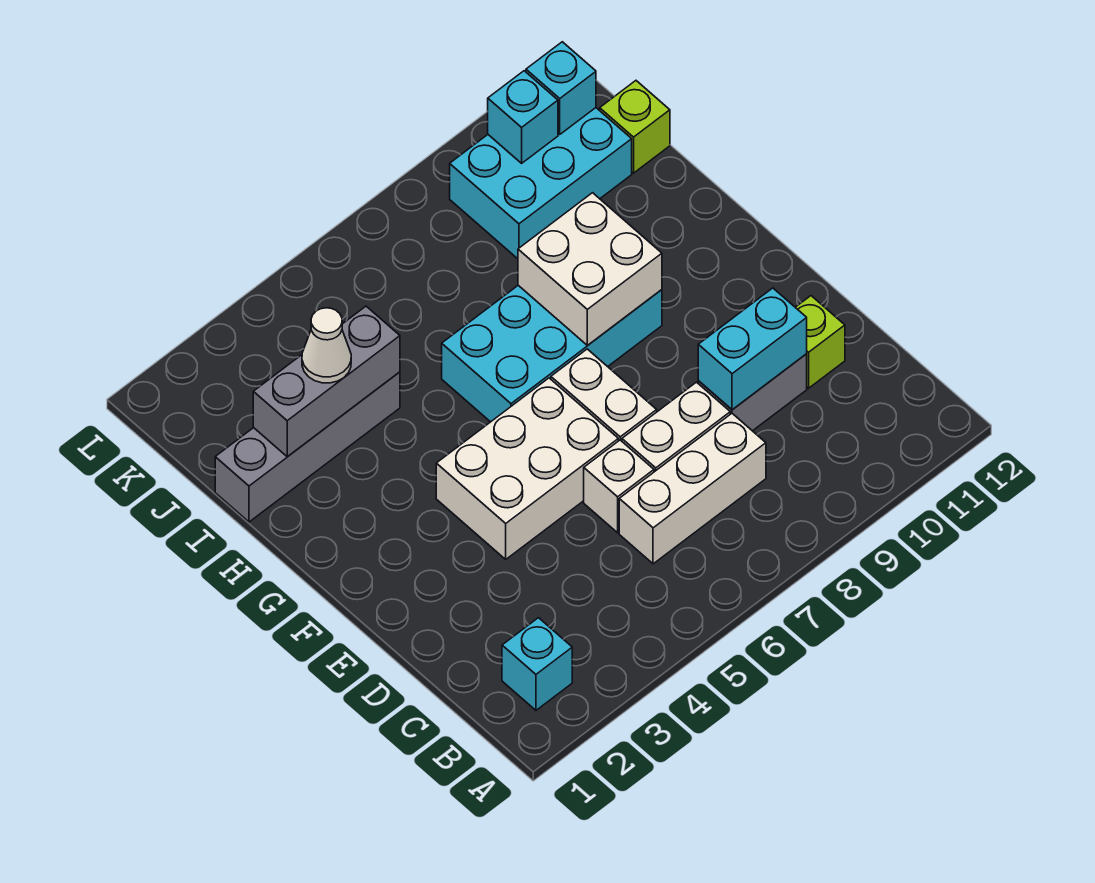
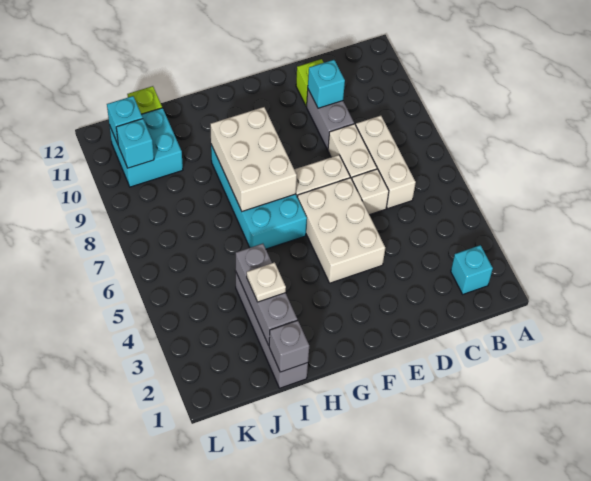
cyan 1x2 brick [698,288,807,410] -> cyan 1x1 brick [308,60,345,108]
white 2x2 brick [518,193,662,345] -> white 2x3 brick [210,107,297,211]
none -> grey 1x1 brick [269,320,309,372]
white 1x1 cone [302,308,351,383] -> white 1x1 plate [247,262,286,302]
cyan 2x3 brick [450,108,632,259] -> cyan 2x2 brick [109,108,183,187]

